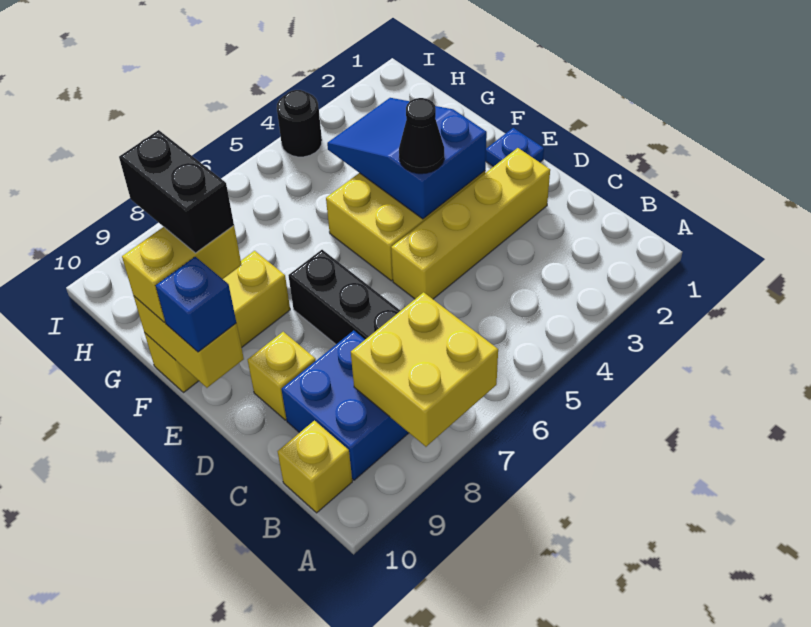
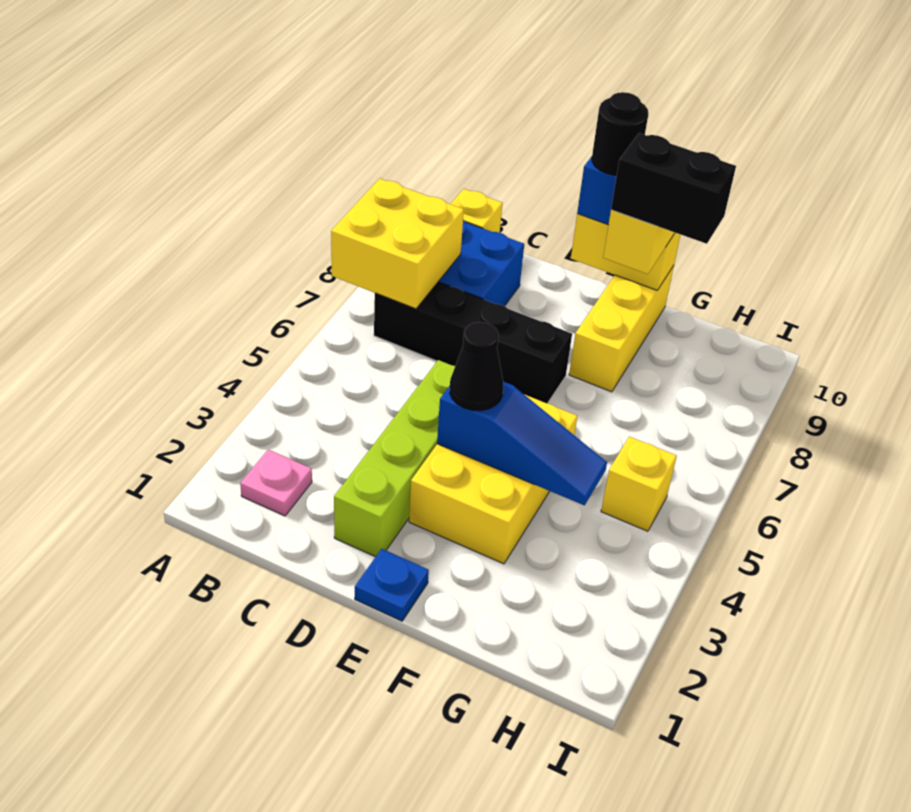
none -> pink 1x1 plate [240,450,312,516]
yellow 1x4 brick [391,148,550,299] -> lime 1x4 brick [334,360,455,557]
yellow 1x1 brick [247,332,316,420] -> yellow 1x1 brick moved to [601,437,677,531]
blue 2x3 slope [327,98,487,219] -> blue 1x3 slope [437,382,607,505]
black 1x1 round brick [277,90,322,157] -> black 1x1 round brick moved to [592,92,648,175]

